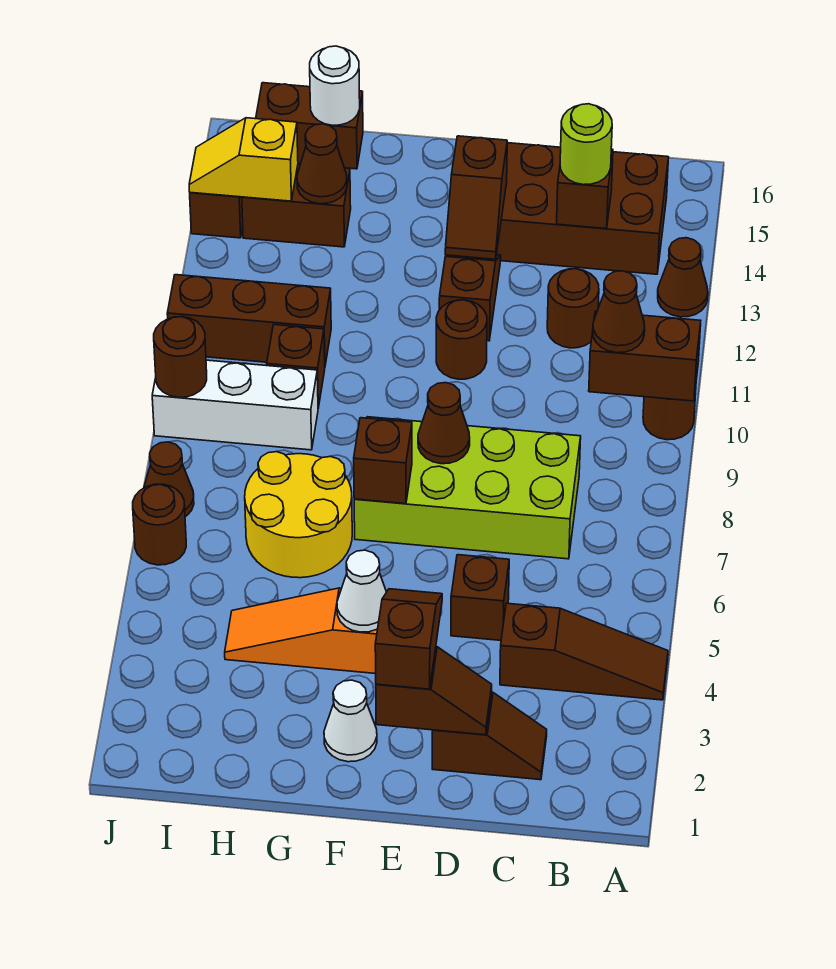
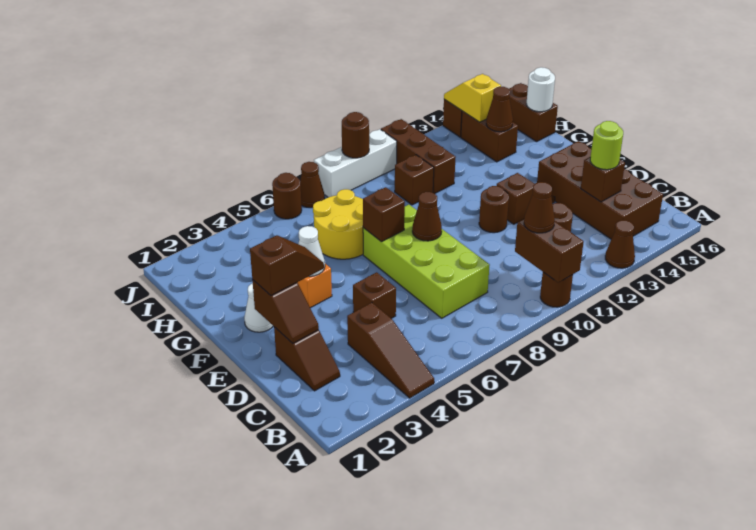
brown 1x2 slope [445,136,507,259] -> none
white 1x3 brick [152,360,318,450] -> white 1x3 brick turned to [314,129,397,197]

